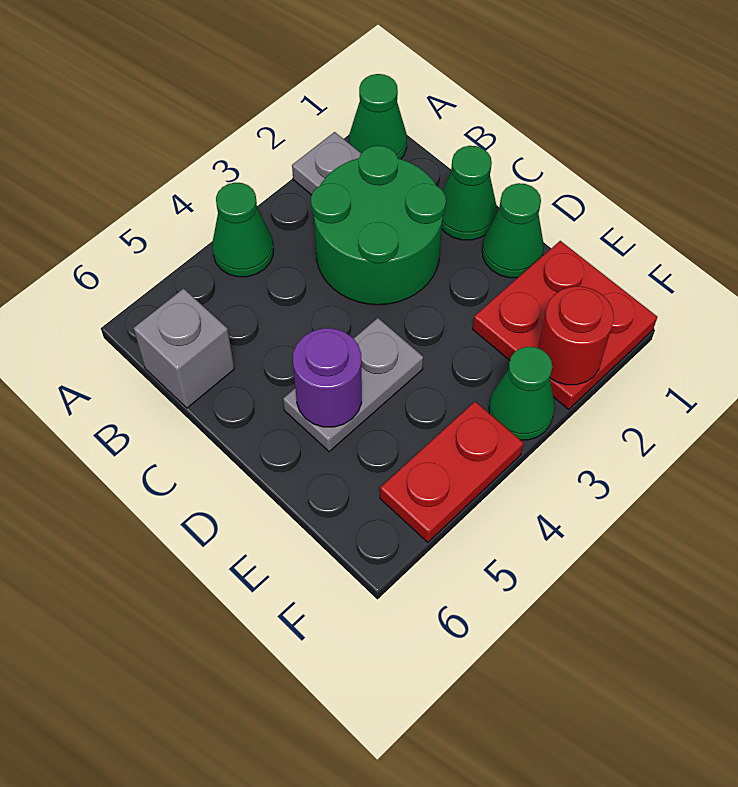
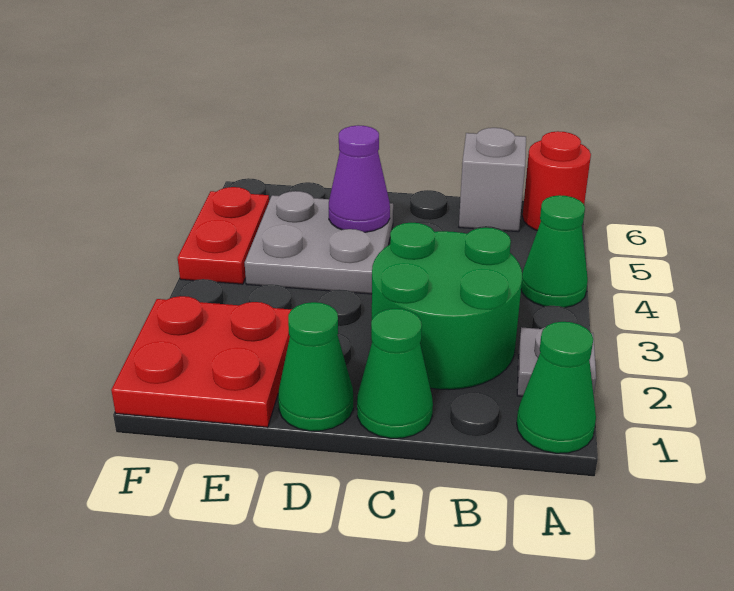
grey 1x2 plate [283,318,423,452] -> grey 2x2 plate [245,191,393,294]
purple 1x1 round brick [293,328,362,427] -> purple 1x1 cone [329,125,390,232]
red 1x1 round brick [538,286,614,385] -> red 1x1 round brick moved to [523,131,591,231]
green 1x1 cone [489,347,555,440] -> none

